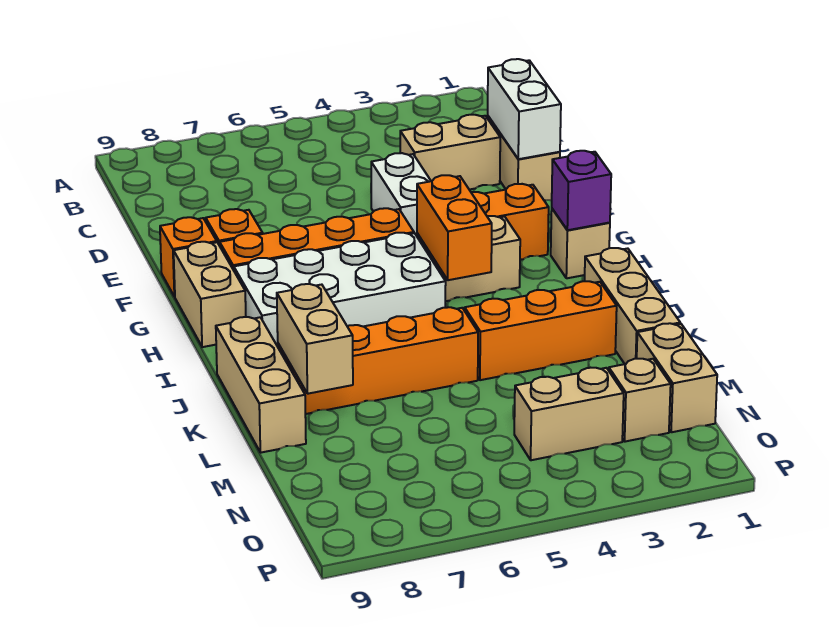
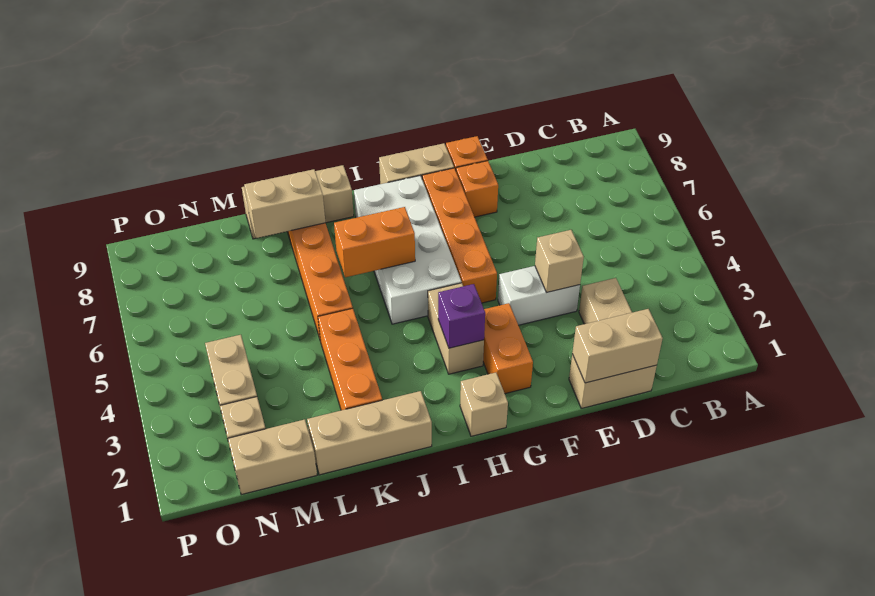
white 1x2 brick [488,59,561,159] -> tan 1x2 brick [572,309,663,383]
none -> tan 1x1 brick [535,230,584,292]
purple 1x1 brick [552,151,611,230] -> purple 1x1 brick moved to [438,284,485,348]
orange 1x2 brick [417,175,492,280] -> orange 1x2 brick moved to [334,207,415,277]

